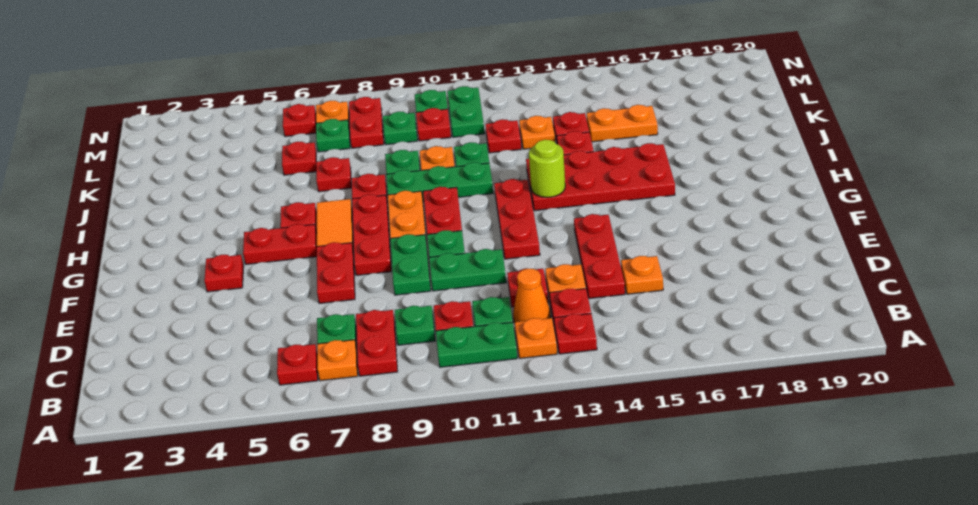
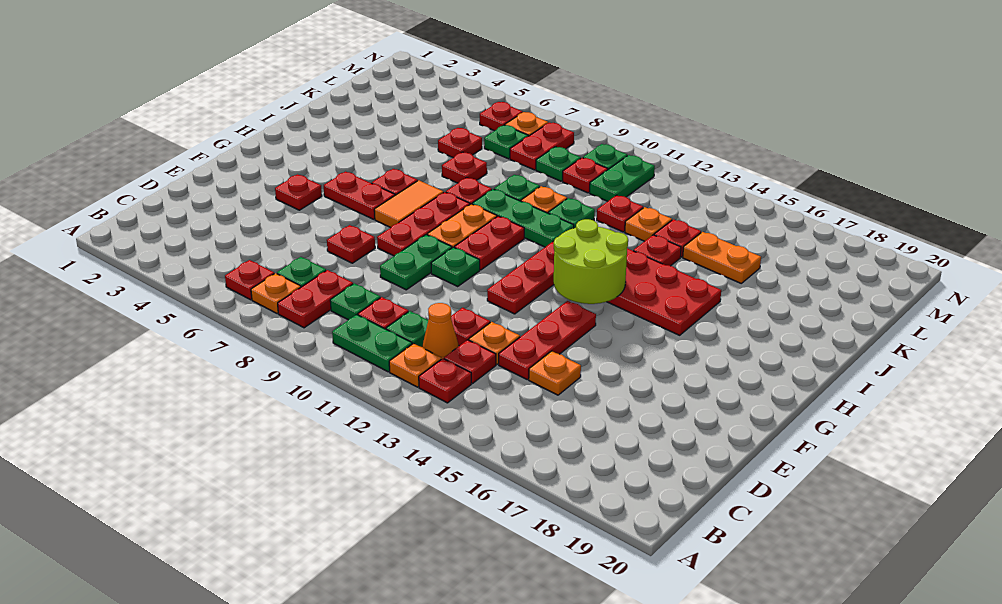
red 1x2 plate [317,242,355,303] -> red 1x1 plate [327,225,375,263]
green 1x2 plate [429,249,506,291] -> none
lime 1x1 round brick [529,140,565,197] -> lime 2x2 round brick [554,219,628,304]

